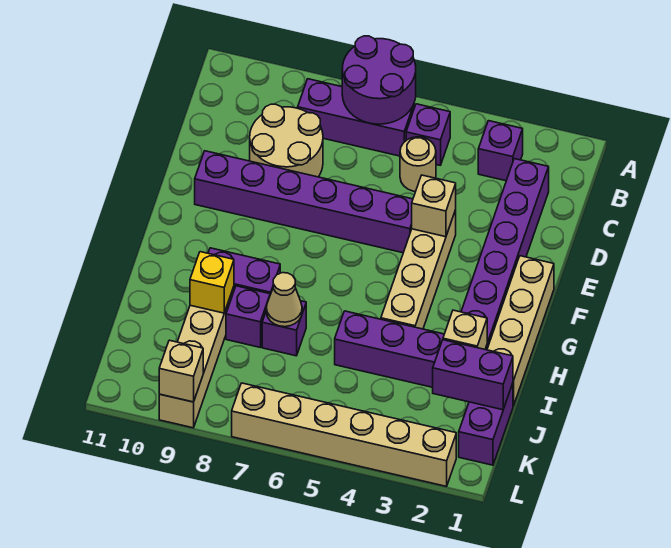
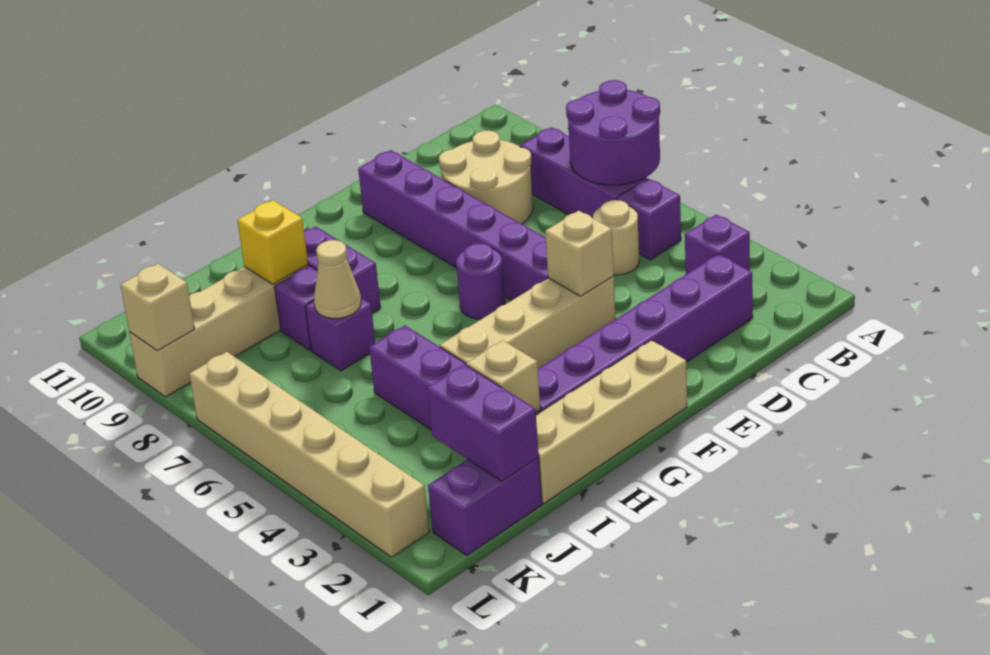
none -> purple 1x1 round brick [456,243,505,319]

